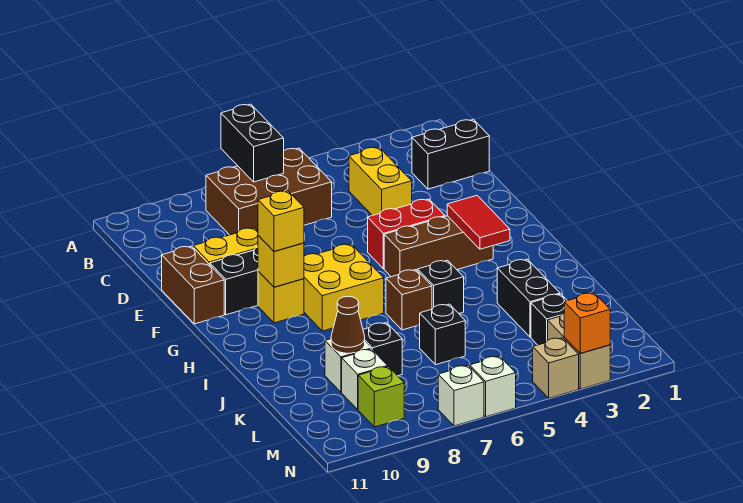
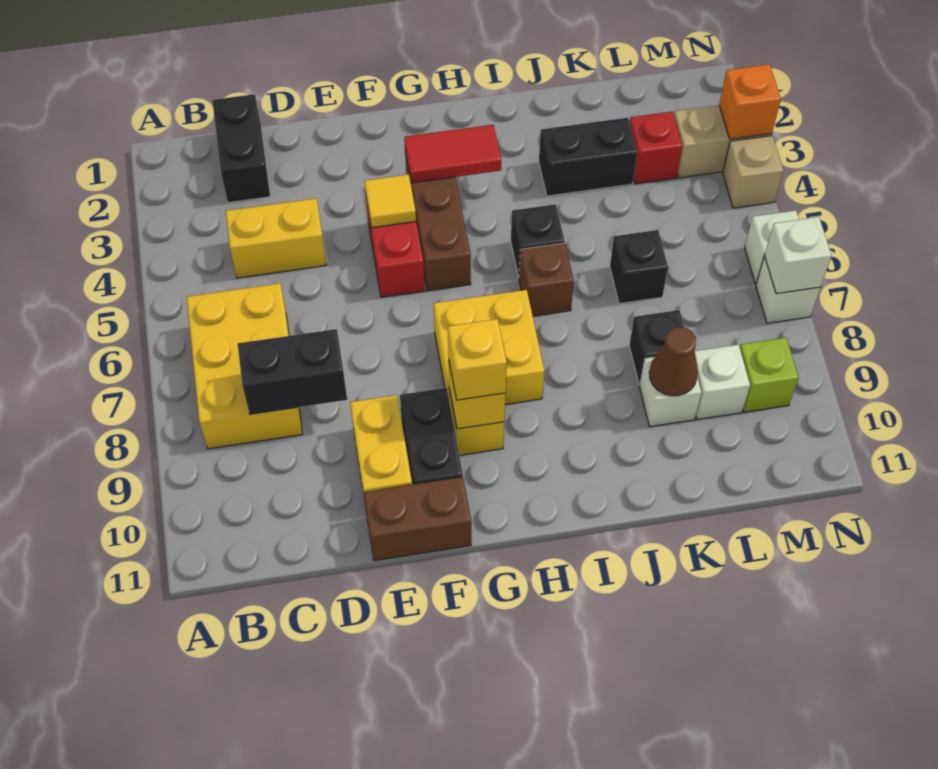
black 1x2 brick [221,104,284,182] -> black 1x2 brick moved to [238,329,347,414]
brown 2x3 brick [206,148,332,235] -> yellow 2x3 brick [187,283,302,449]
none -> yellow 1x1 tile [365,174,416,228]
black 1x1 brick [531,294,567,345] -> red 1x1 brick [630,112,682,184]
none -> white 1x1 brick [765,217,832,294]

